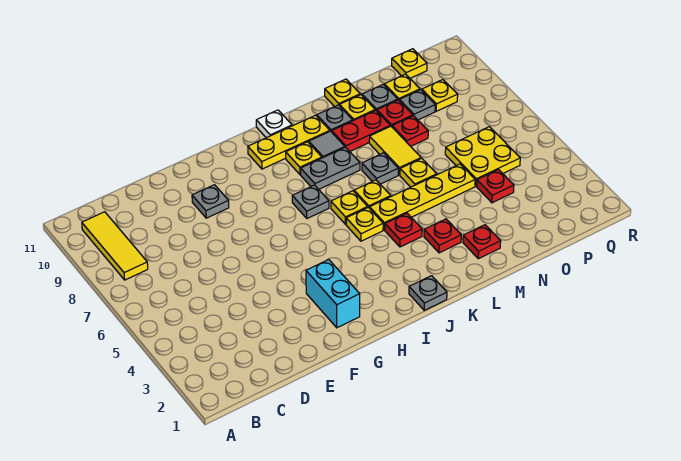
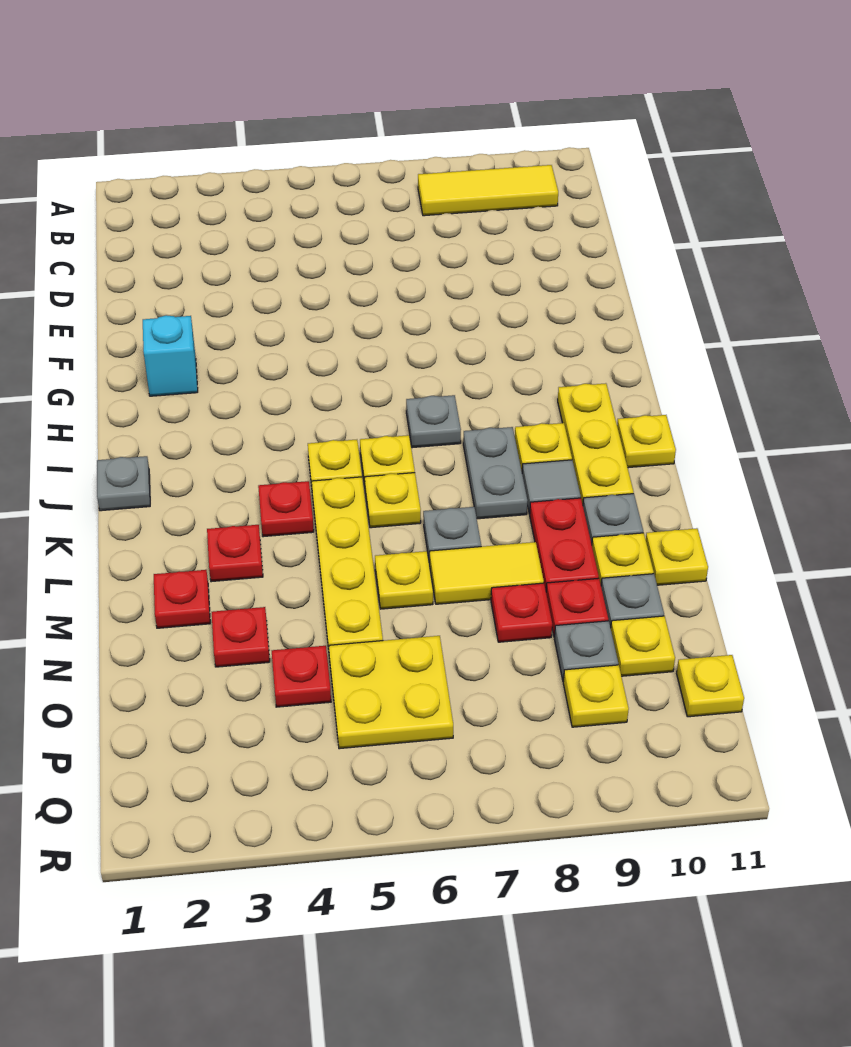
grey 1x1 plate [192,185,229,218] -> none
cyan 1x2 brick [306,260,360,328] -> cyan 1x1 brick [143,315,198,396]
white 1x1 plate [256,110,292,138] -> yellow 1x1 plate [617,415,676,468]
none -> red 1x1 plate [212,607,270,667]

